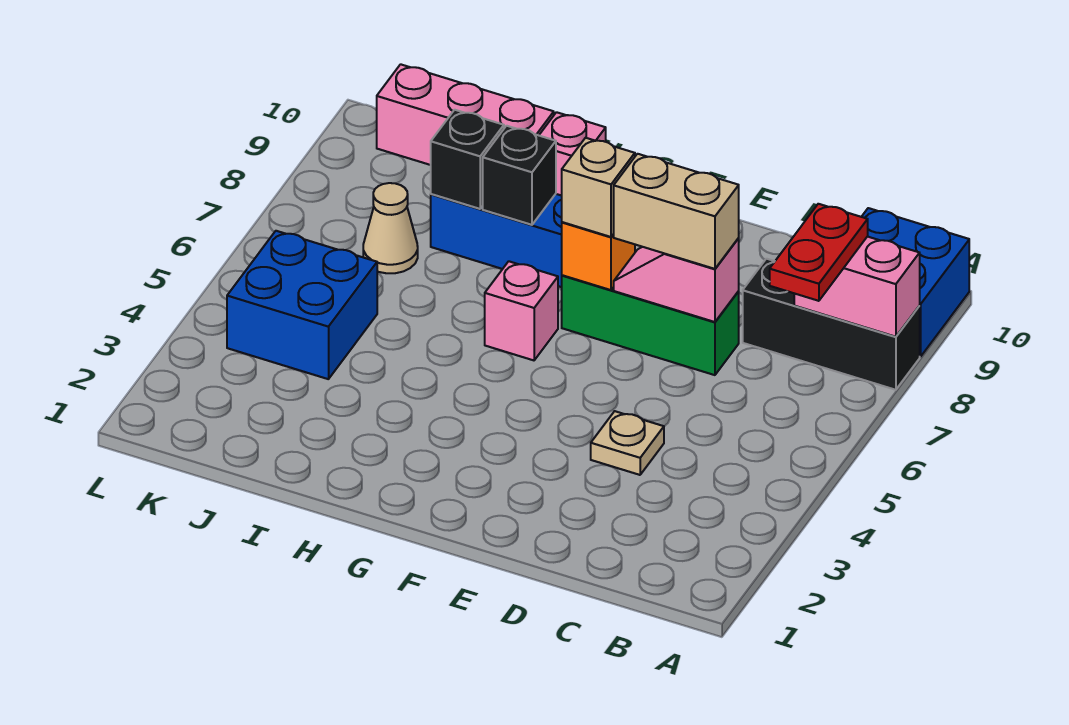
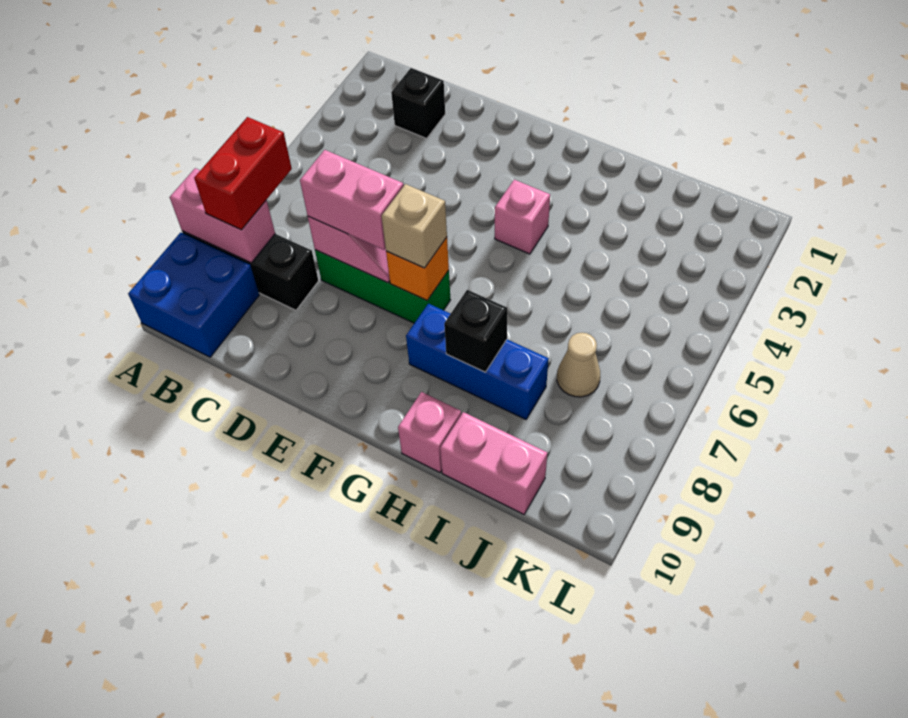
red 1x2 plate [770,204,868,301] -> red 1x2 brick [194,117,292,230]
tan 1x1 plate [591,411,664,475] -> none
tan 1x2 brick [614,154,739,269] -> pink 1x2 brick [300,150,404,250]
pink 1x1 brick [485,261,558,360] -> pink 1x1 brick moved to [495,180,550,254]
black 1x1 brick [431,110,504,209] -> black 1x1 brick moved to [391,68,445,138]
pink 1x3 brick [377,64,554,165] -> pink 1x2 brick [440,412,547,514]
blue 2x2 brick [227,231,377,379] -> none

